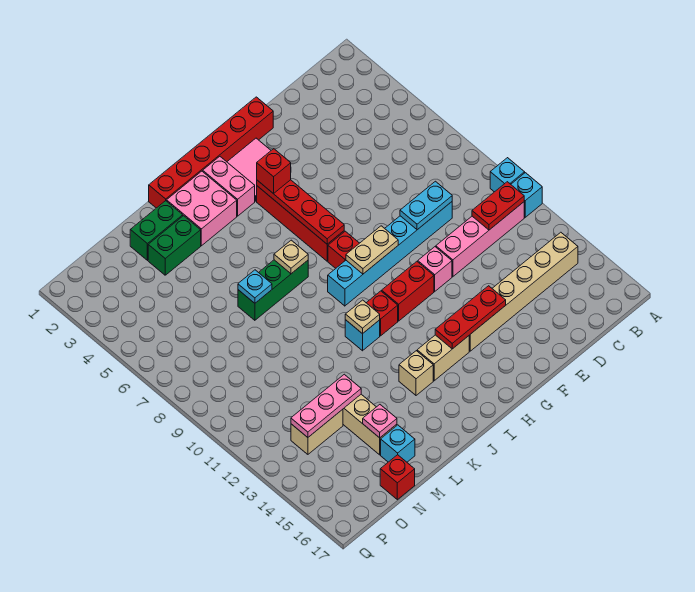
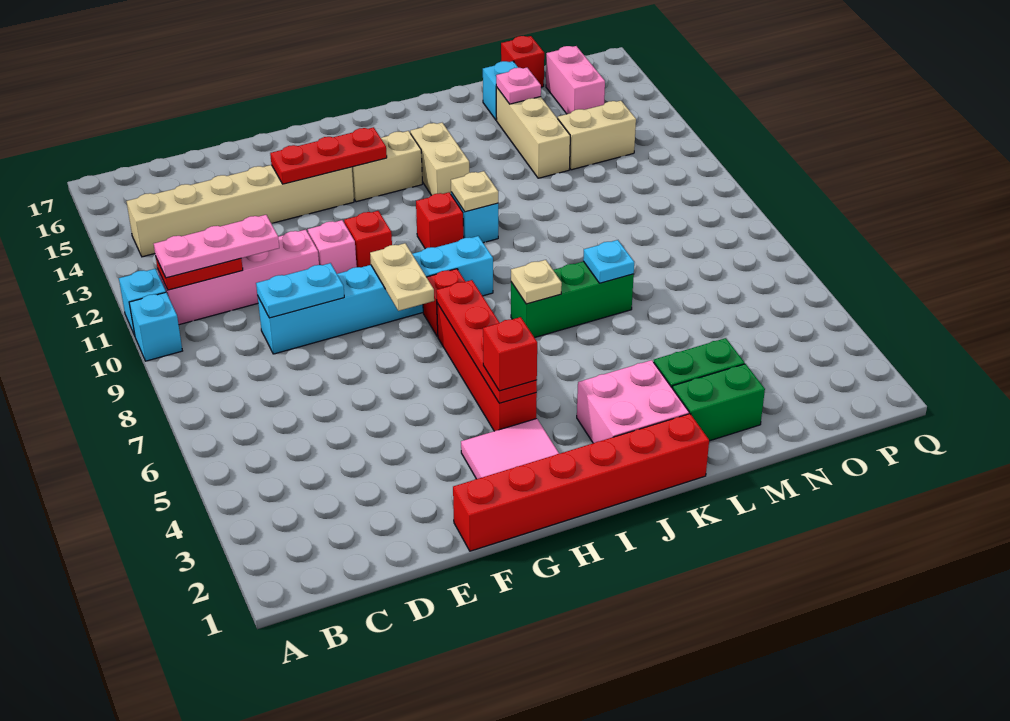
tan 1x2 plate [346,226,398,274] -> tan 1x2 plate turned to [370,243,434,311]
red 1x2 brick [382,262,434,321] -> red 1x1 brick [344,211,392,267]
pink 1x2 brick [203,157,255,216] -> pink 1x2 brick moved to [546,46,605,114]
tan 1x1 brick [399,351,433,395] -> tan 1x2 brick [410,123,469,195]
pink 1x3 plate [291,374,361,437] -> pink 1x3 plate moved to [154,215,279,278]

